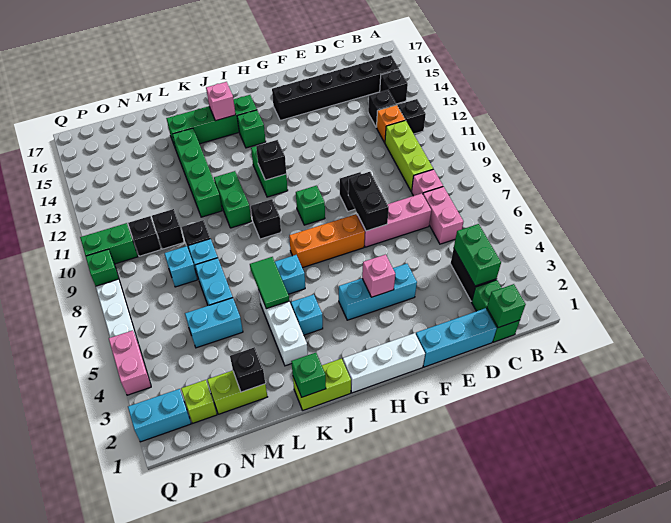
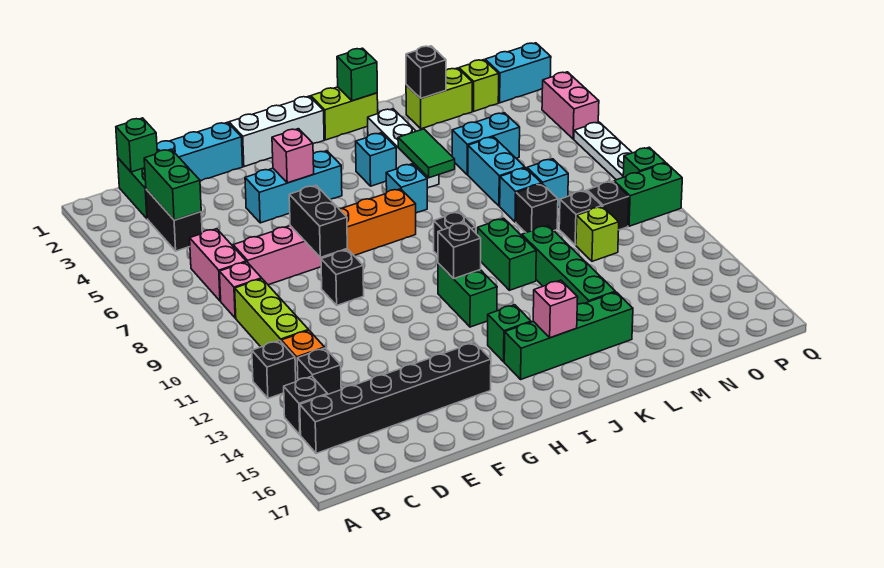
green 1x1 brick [296,186,325,225] -> none
none -> lime 1x1 brick [576,207,619,261]

